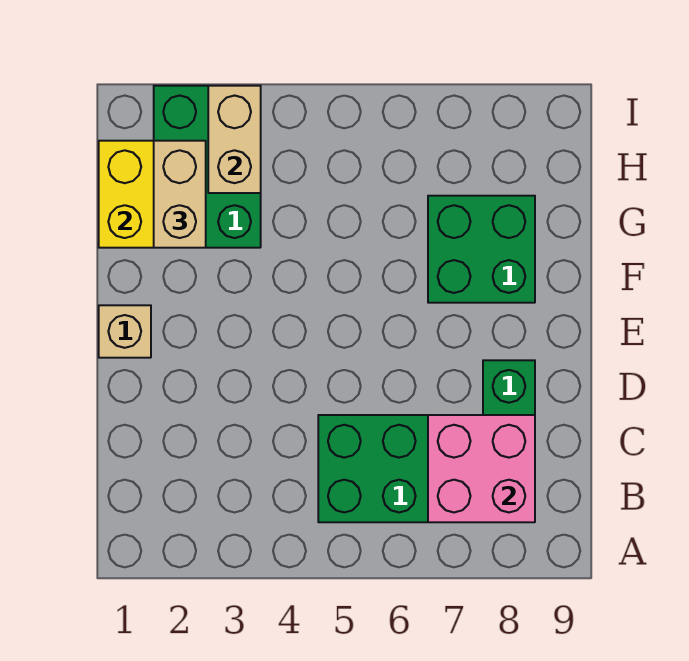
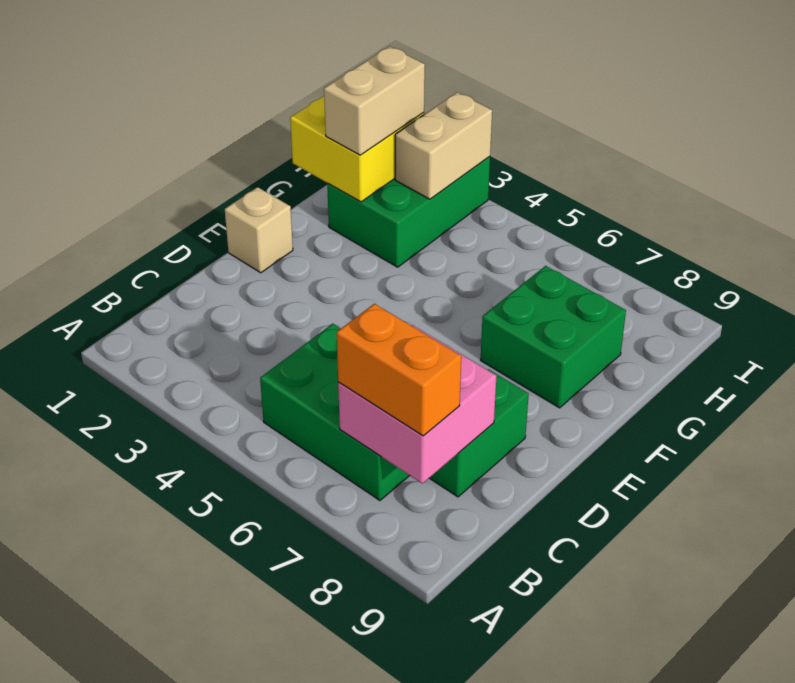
none -> orange 1x2 brick [337,304,461,436]

